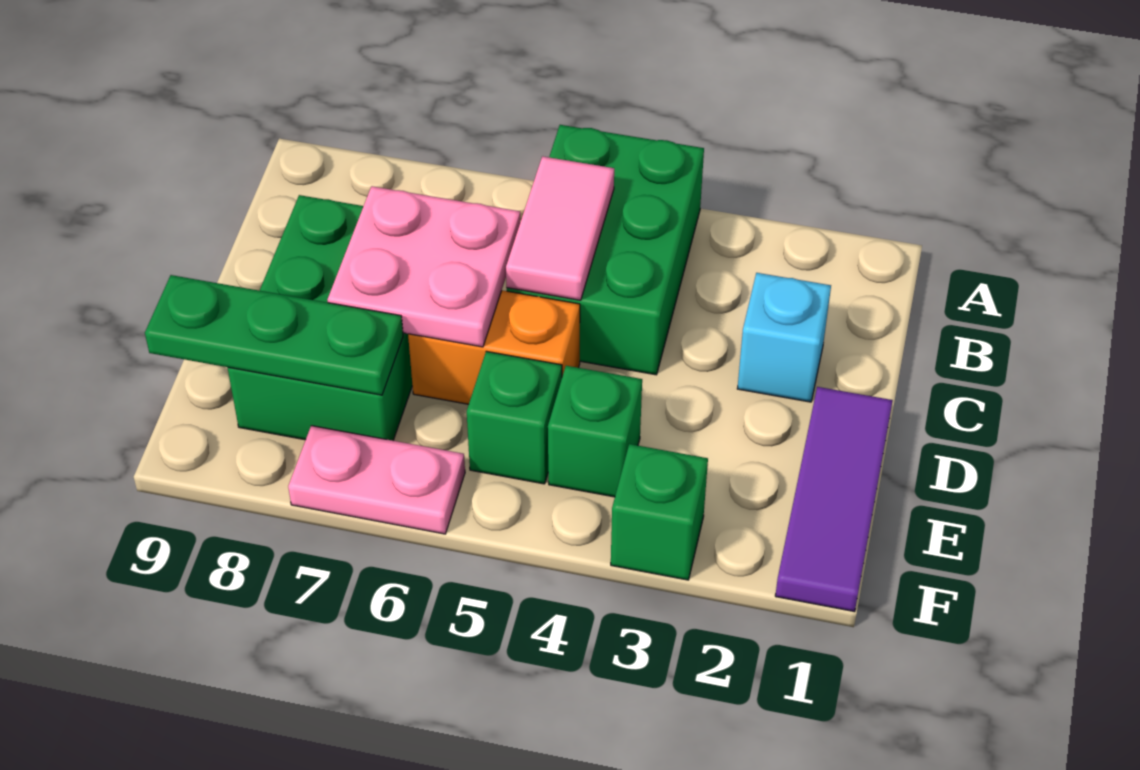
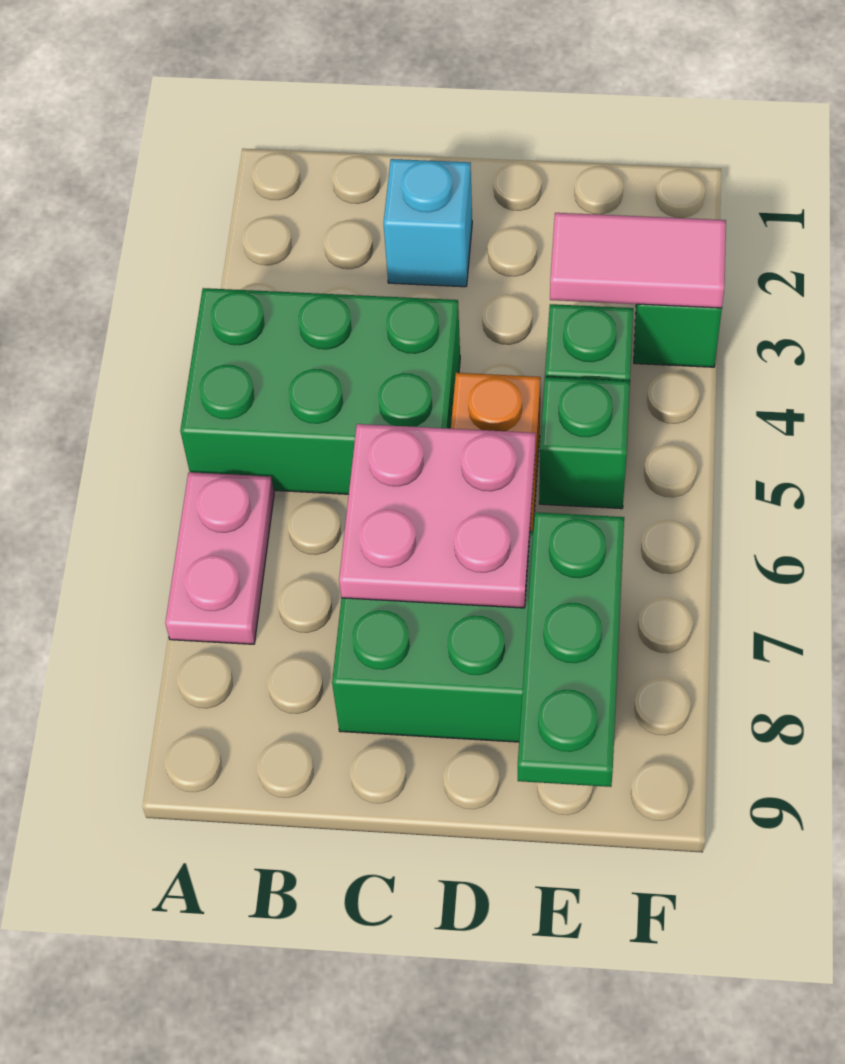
pink 1x2 tile [506,156,614,300] -> pink 1x2 tile moved to [550,213,726,308]
purple 1x3 tile [775,387,893,612] -> none
pink 1x2 plate [288,426,465,534] -> pink 1x2 plate moved to [165,472,274,644]

